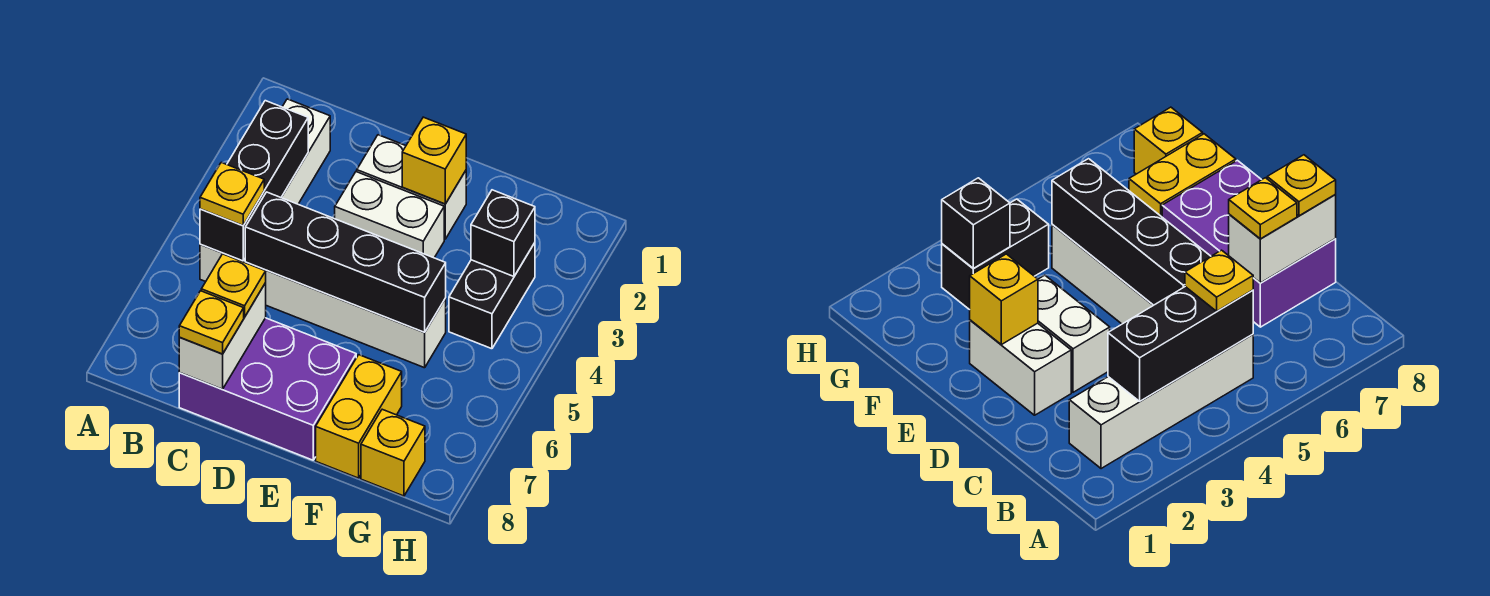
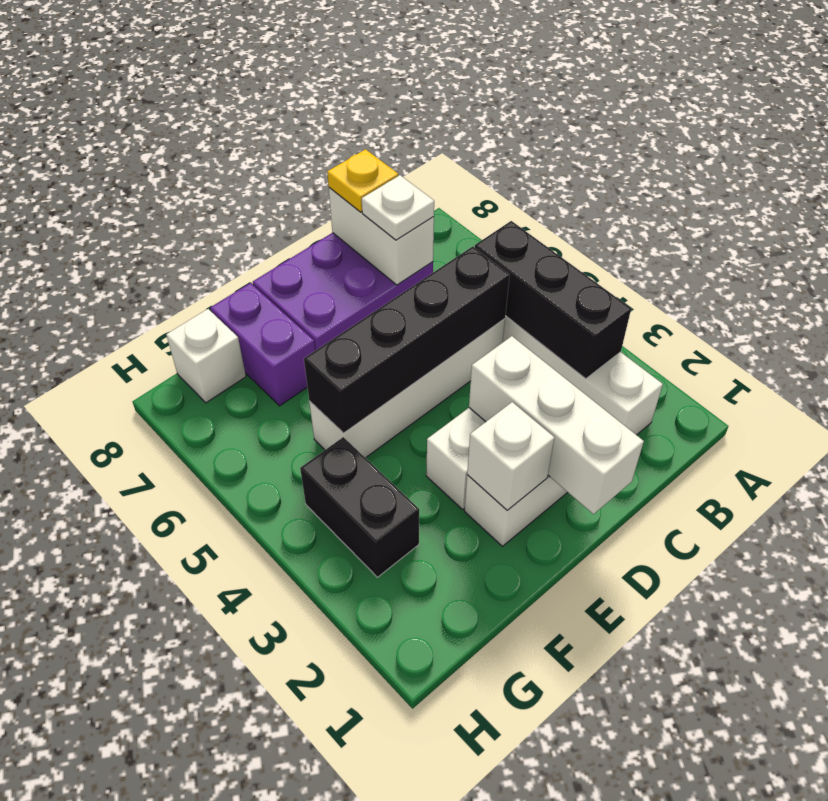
yellow 1x1 plate [200,162,264,226] -> none
yellow 1x1 plate [201,254,266,317] -> white 1x1 plate [362,175,434,240]
none -> white 1x3 brick [469,336,644,514]
yellow 1x1 brick [402,117,466,204] -> white 1x1 brick [467,402,554,510]
yellow 1x2 brick [316,355,402,478] -> purple 1x2 brick [210,283,315,406]
black 1x1 brick [471,190,535,276] -> none
yellow 1x1 brick [361,409,425,496] -> white 1x1 brick [166,309,246,403]

